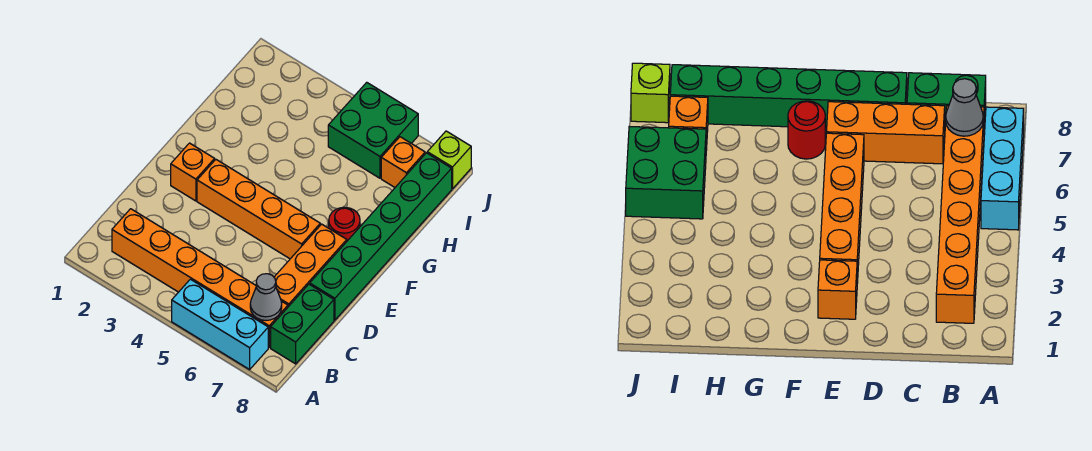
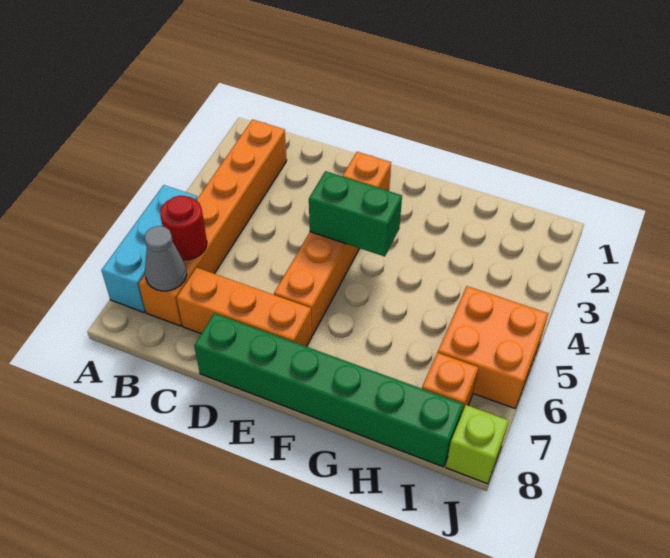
green 1x2 brick [271,284,334,364] -> green 1x2 brick moved to [309,171,402,257]
red 1x1 round brick [329,207,360,241] -> red 1x1 round brick moved to [160,196,207,260]
green 2x2 brick [328,82,418,178] -> orange 2x2 brick [438,286,548,408]

